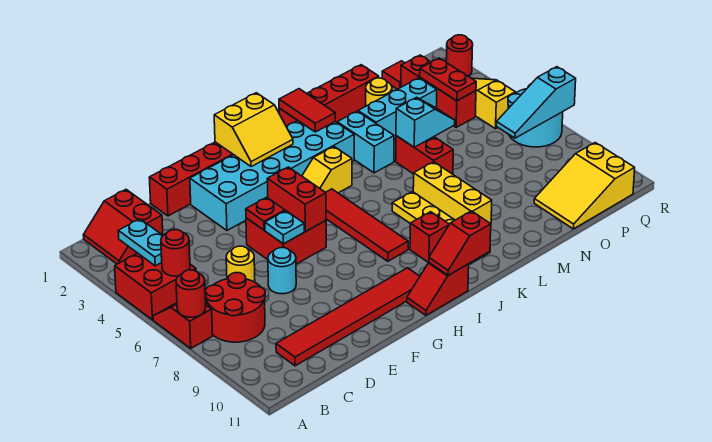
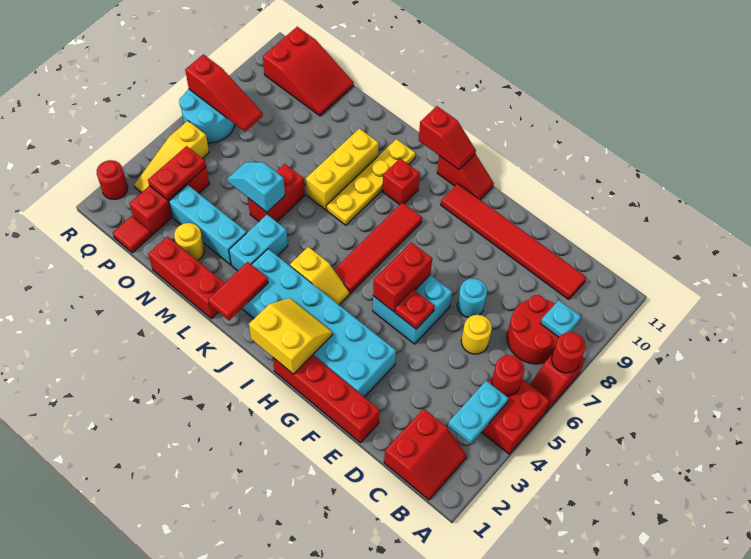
red 2x2 brick [246,218,326,264] -> cyan 2x2 brick [373,275,452,344]
cyan 1x1 plate [265,211,304,244] -> cyan 1x1 plate moved to [541,300,581,337]
red 1x4 brick [279,65,379,126] -> red 1x3 brick [148,237,225,319]
yellow 2x3 slope [534,143,635,229] -> red 2x3 slope [263,27,354,116]
cyan 1x3 slope [496,67,576,138] -> red 1x3 slope [185,54,263,132]

